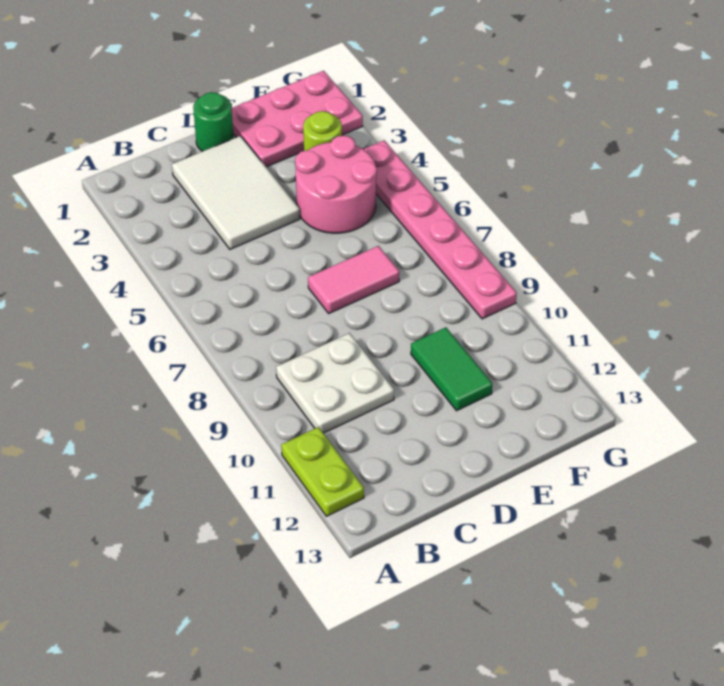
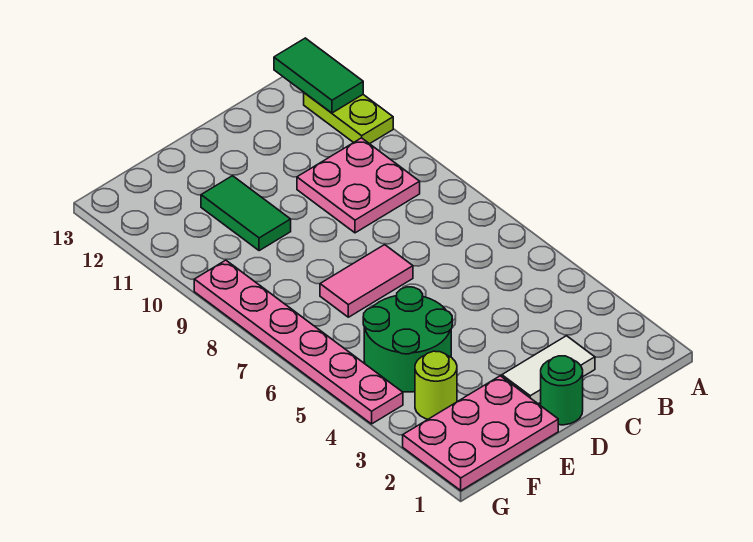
none -> green 1x2 tile [274,38,363,113]
white 2x2 plate [276,333,394,433] -> pink 2x2 plate [297,138,420,233]
white 2x3 tile [172,136,300,249] -> white 1x2 tile [502,336,595,404]
pink 2x2 round brick [295,135,377,233] -> green 2x2 round brick [363,287,452,392]

